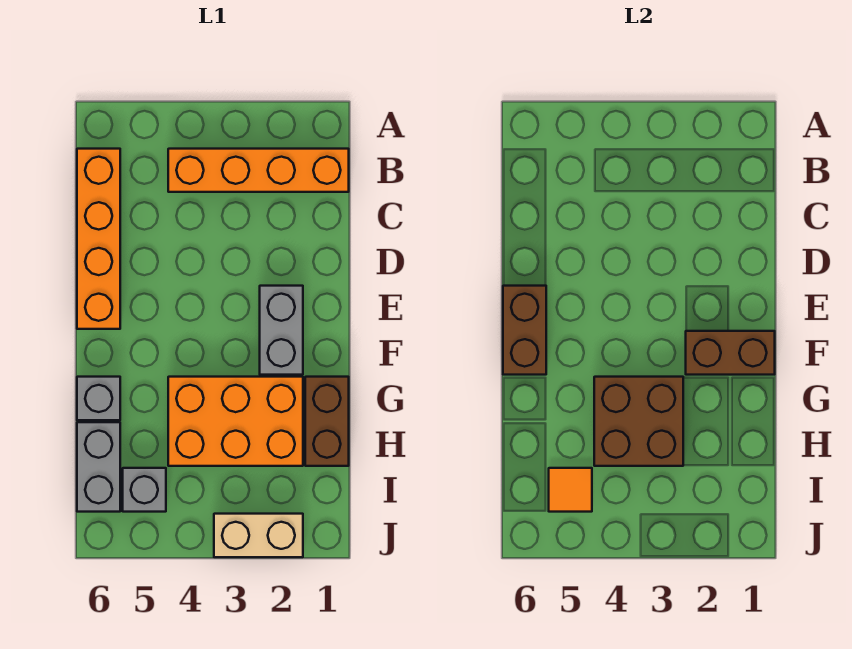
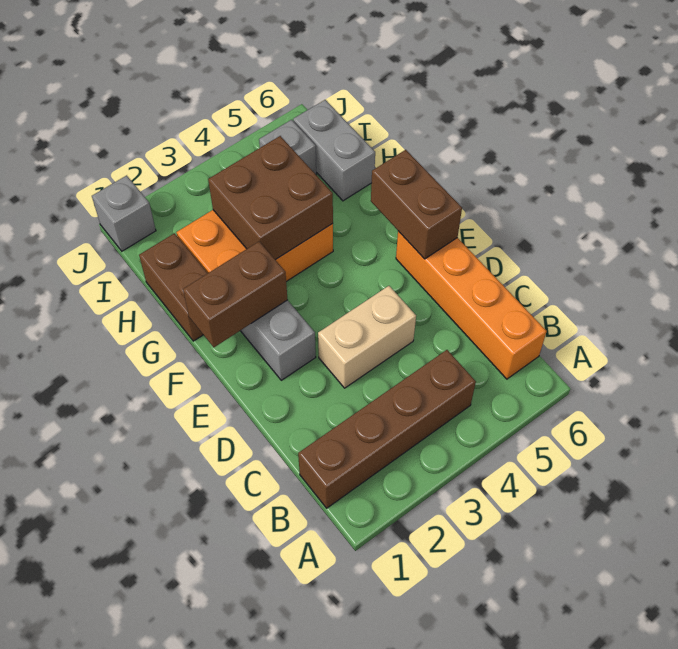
orange 1x4 brick [168,149,349,192] -> brown 1x4 brick [298,350,476,508]
grey 1x1 brick [77,377,120,420] -> grey 1x1 brick moved to [92,175,156,251]
orange 1x1 tile [549,468,592,512] -> none
tan 1x2 brick [214,514,303,557] -> tan 1x2 brick moved to [318,286,416,388]

